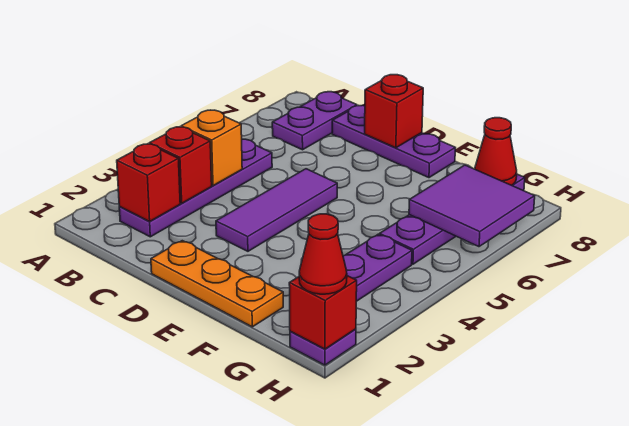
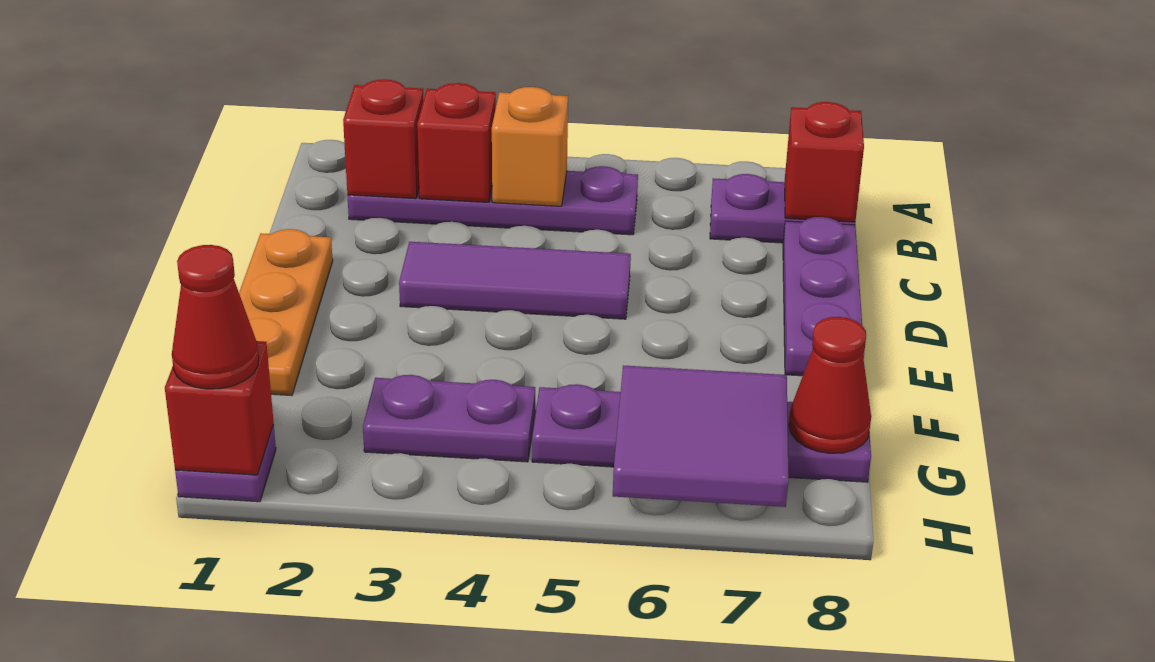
red 1x1 brick [365,75,423,148] -> red 1x1 brick moved to [784,102,864,222]

